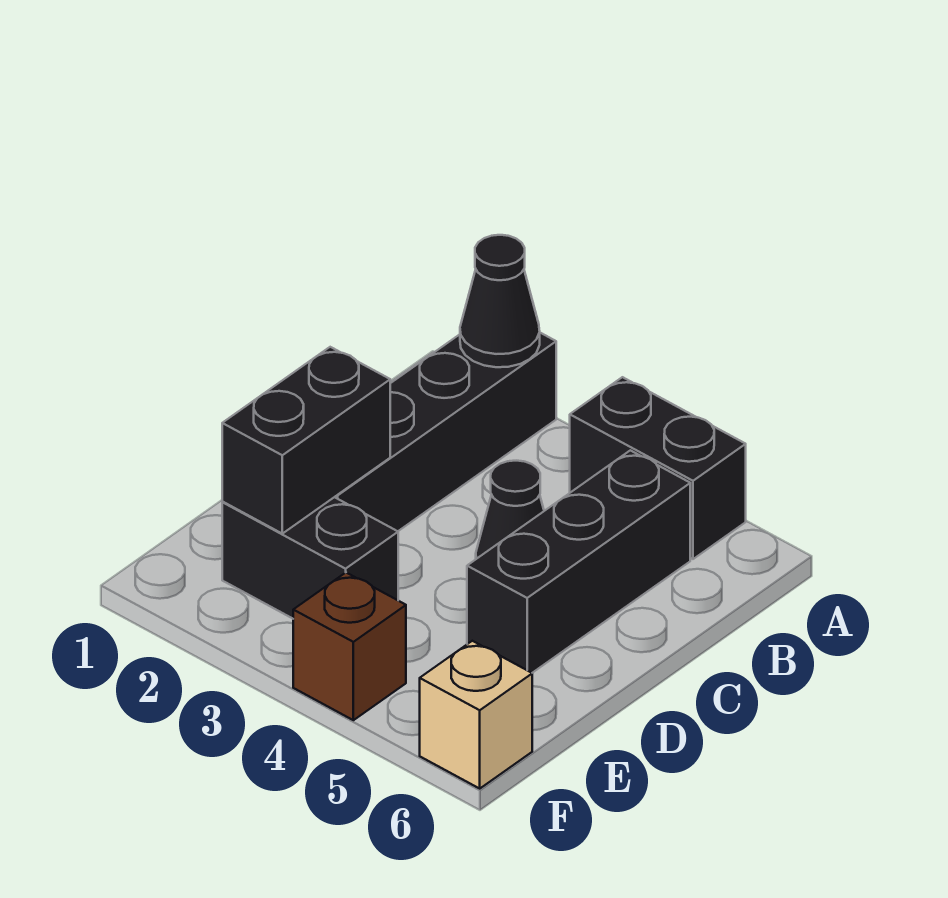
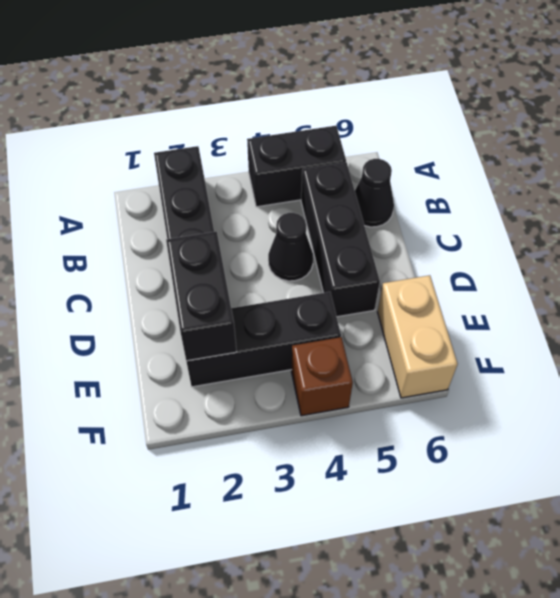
black 1x1 cone [460,235,540,367] -> black 1x1 cone moved to [355,159,394,227]
black 1x2 brick [222,497,398,619] -> black 1x3 brick [186,292,341,387]
tan 1x1 brick [420,641,532,788] -> tan 1x2 brick [378,275,458,398]

